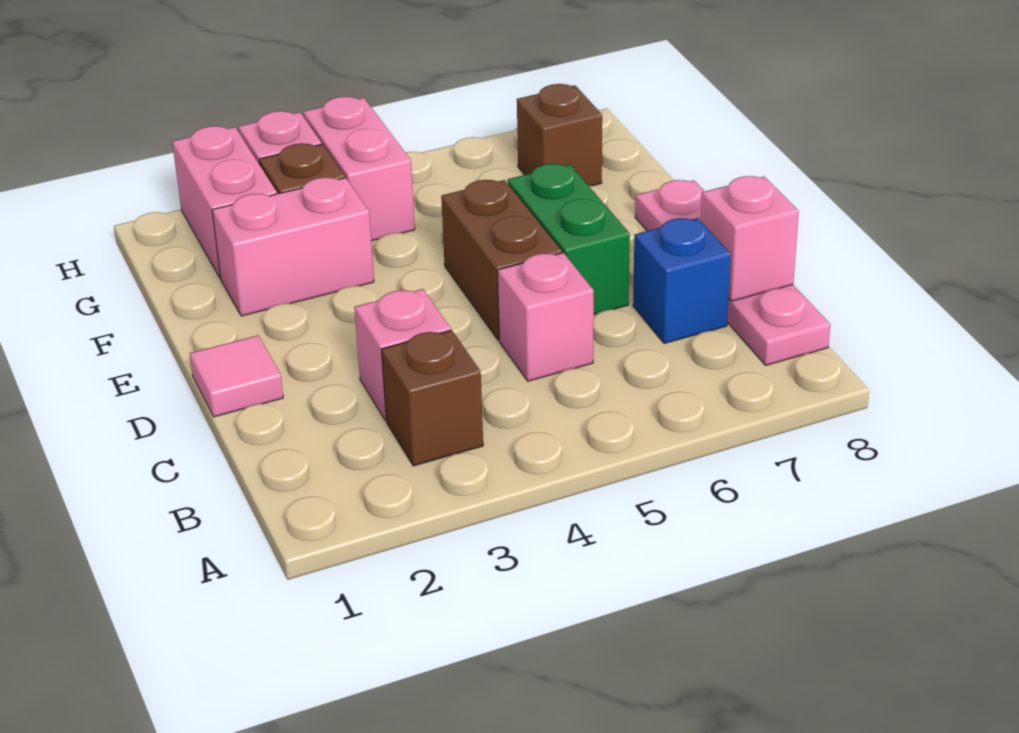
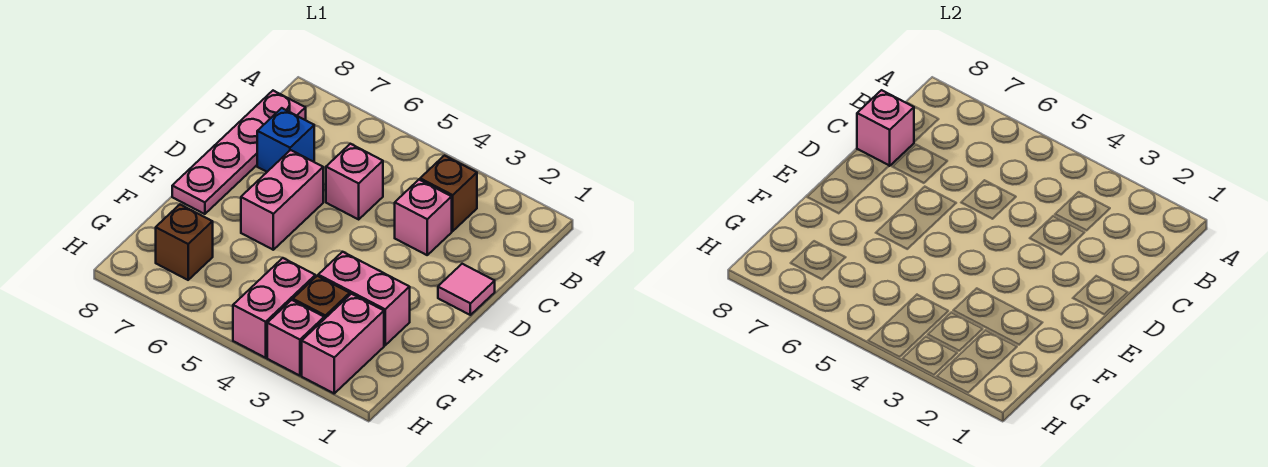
brown 1x2 brick [441,180,562,340] -> none
green 1x2 brick [508,164,630,314] -> pink 1x2 brick [241,150,323,250]

